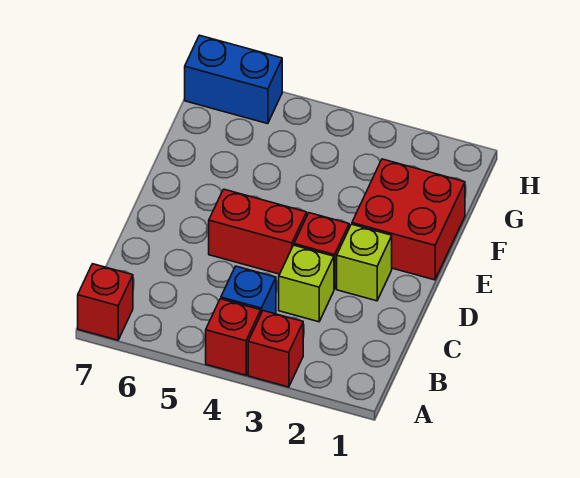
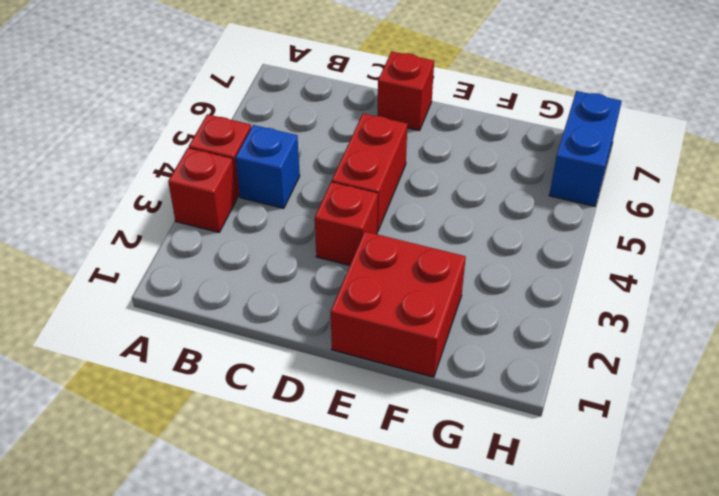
red 1x1 brick [78,264,133,340] -> red 1x1 brick moved to [377,51,434,131]
lime 1x1 brick [279,245,334,322] -> none
lime 1x1 brick [337,224,392,301] -> none

